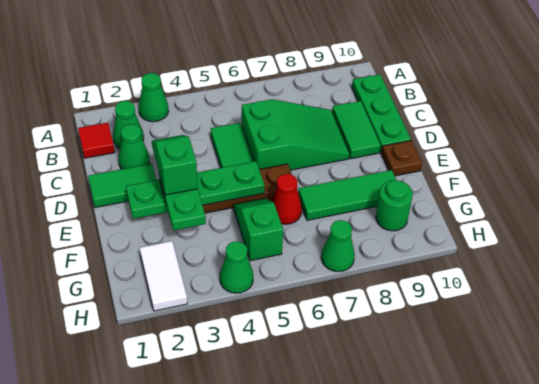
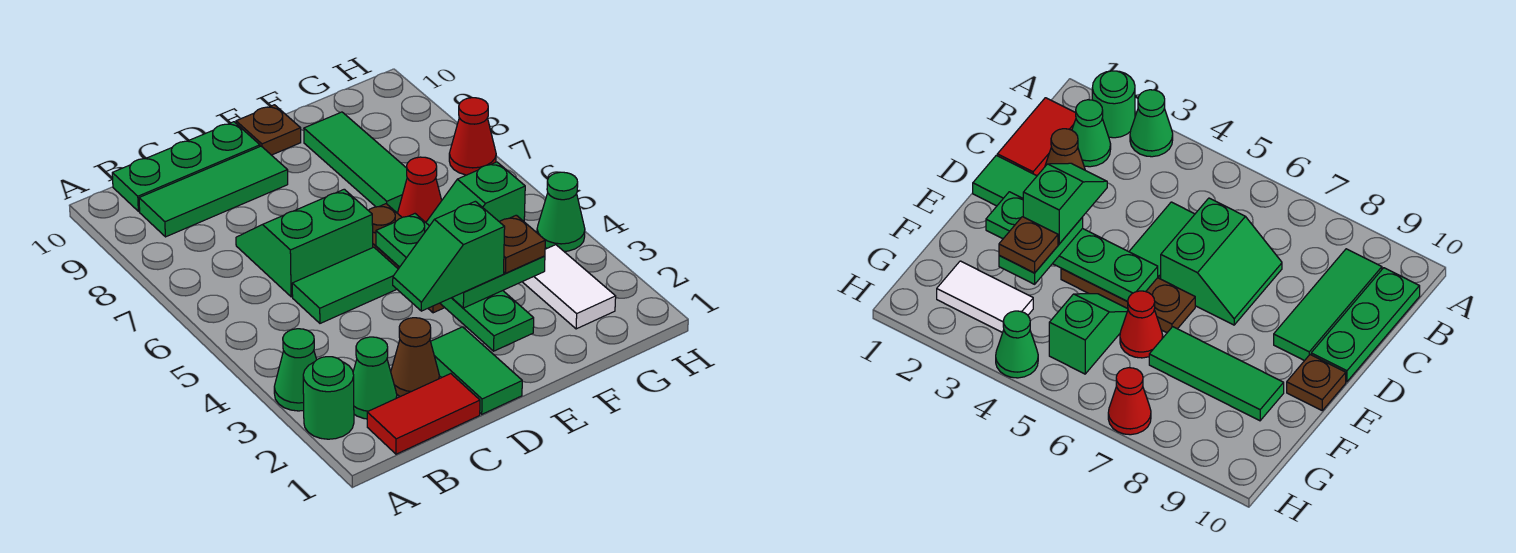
red 1x1 tile [78,123,115,158] -> red 1x2 tile [367,374,480,454]
green 1x1 cone [118,124,150,169] -> brown 1x1 cone [391,318,439,397]
green 2x3 slope [242,99,350,170] -> green 2x2 slope [236,189,373,297]
green 1x2 tile [332,101,381,159] -> green 1x3 tile [139,146,288,237]
none -> brown 1x1 plate [500,215,545,273]
white 1x2 tile [140,241,187,311] -> white 1x2 tile turned to [523,245,616,329]
green 1x1 round brick [376,180,413,231] -> green 1x1 round brick moved to [303,357,354,439]
green 1x1 cone [321,220,355,272] -> red 1x1 cone [449,98,496,175]

